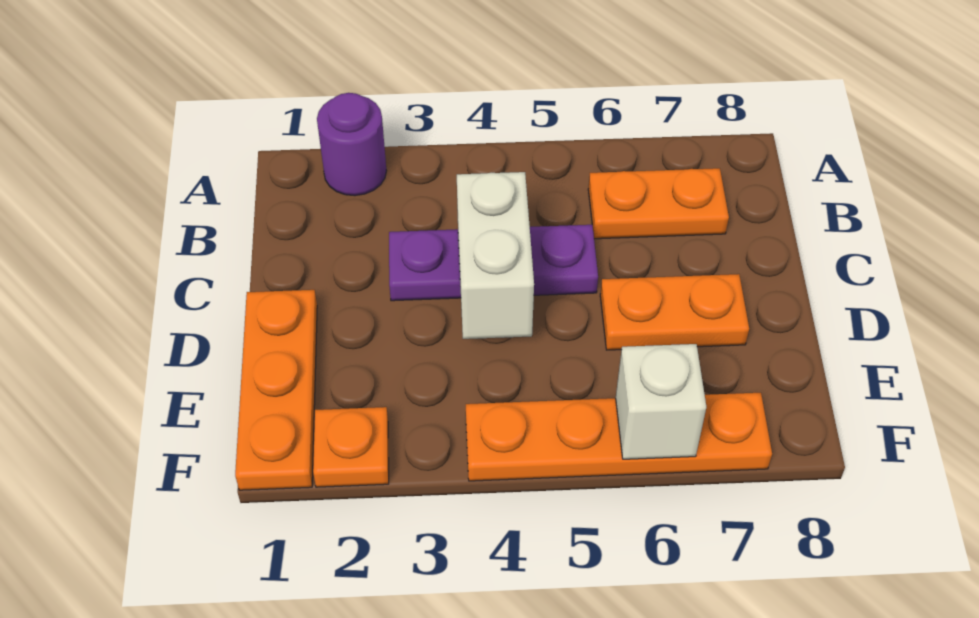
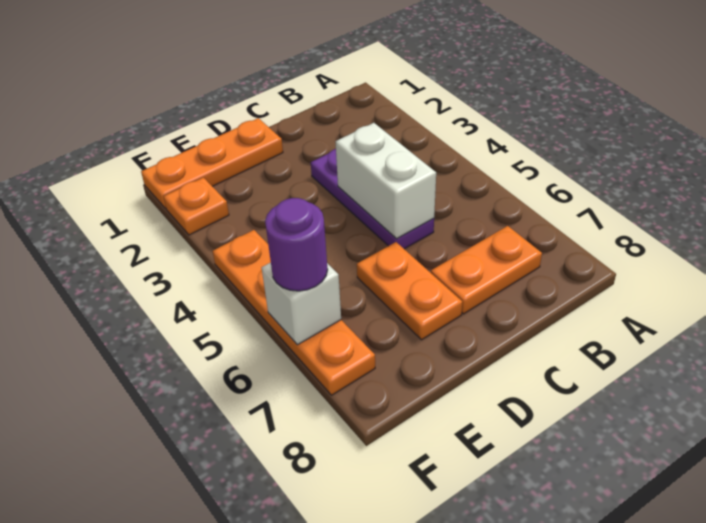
purple 1x1 round brick [317,93,386,196] -> purple 1x1 round brick moved to [265,198,328,291]
orange 1x2 plate [588,168,729,239] -> orange 1x2 plate turned to [431,226,542,314]
white 1x2 brick [457,172,534,339] -> white 1x2 brick turned to [336,123,436,239]

